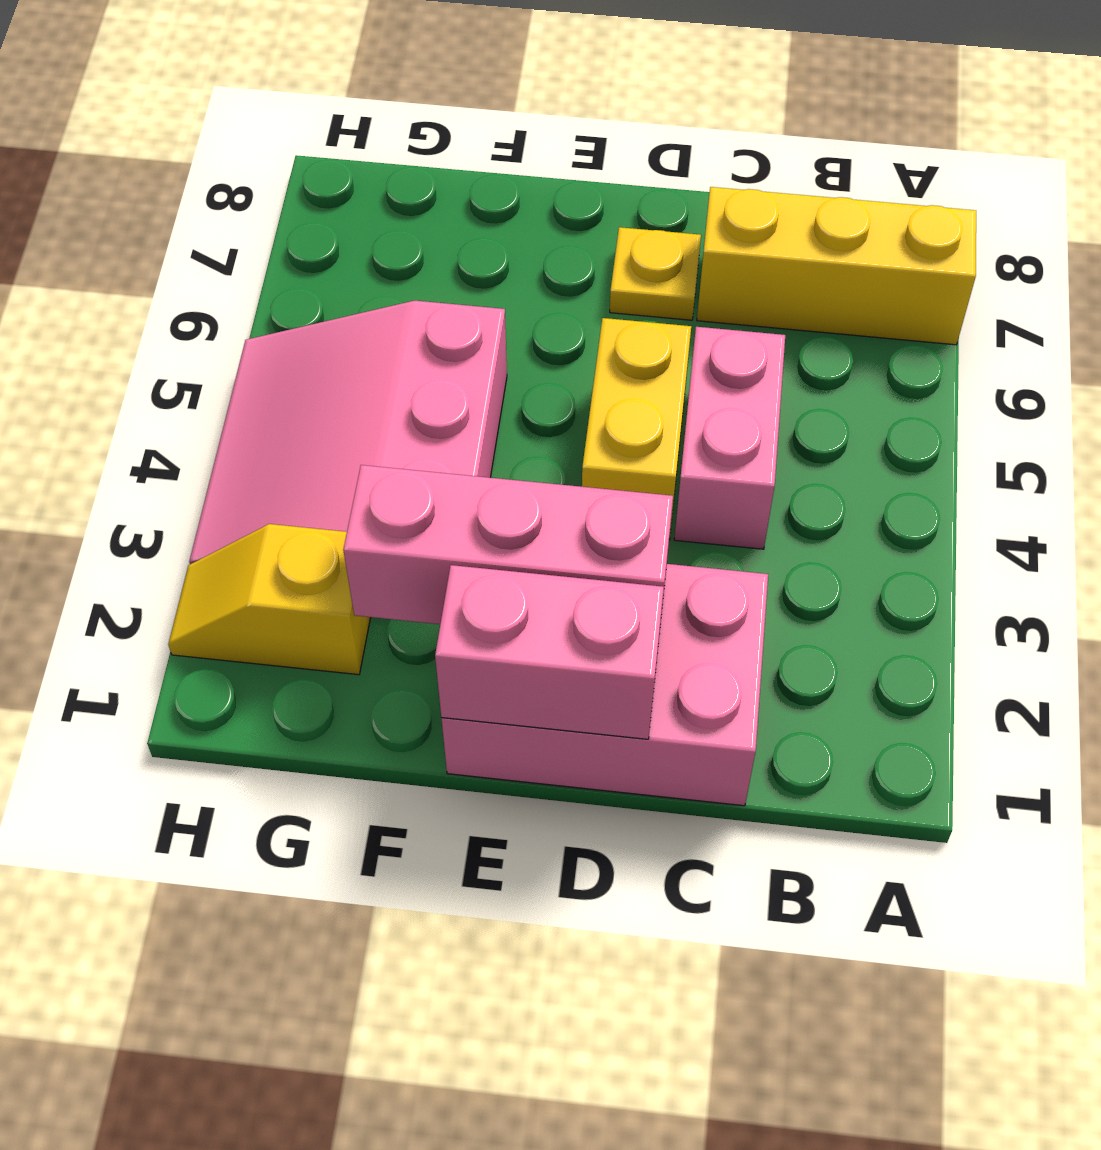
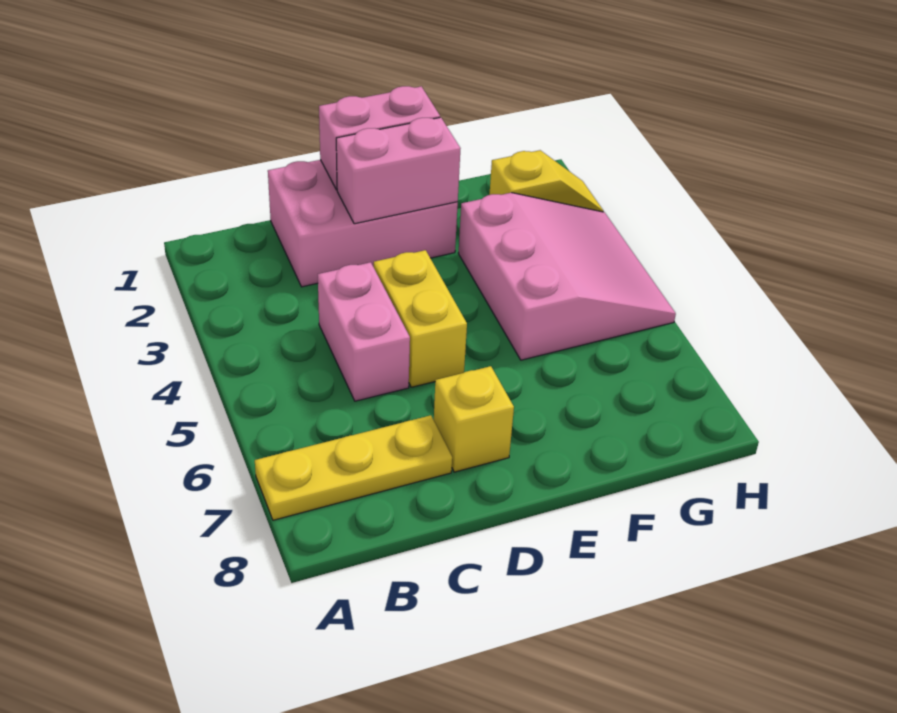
yellow 1x3 brick [697,187,976,345] -> yellow 1x3 plate [255,415,452,520]
pink 1x3 brick [343,465,673,634] -> pink 1x2 brick [336,117,461,224]
yellow 1x1 plate [610,227,701,320] -> yellow 1x1 brick [434,366,514,472]

